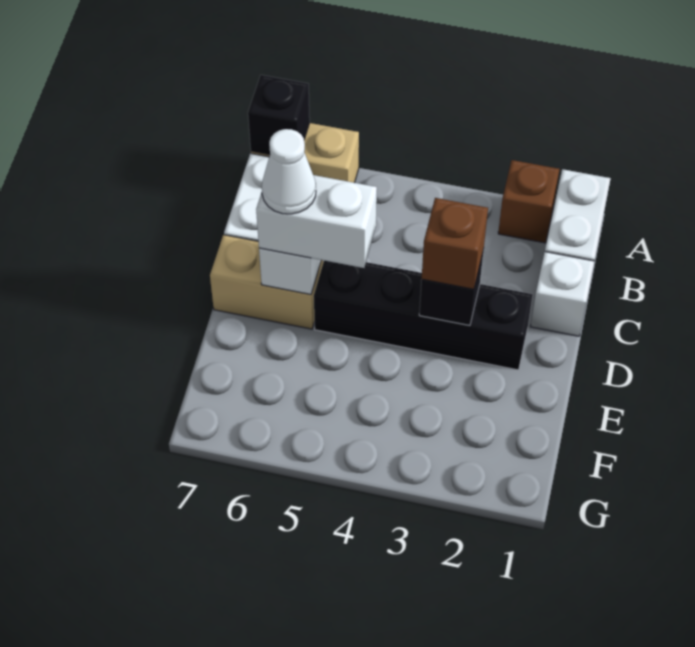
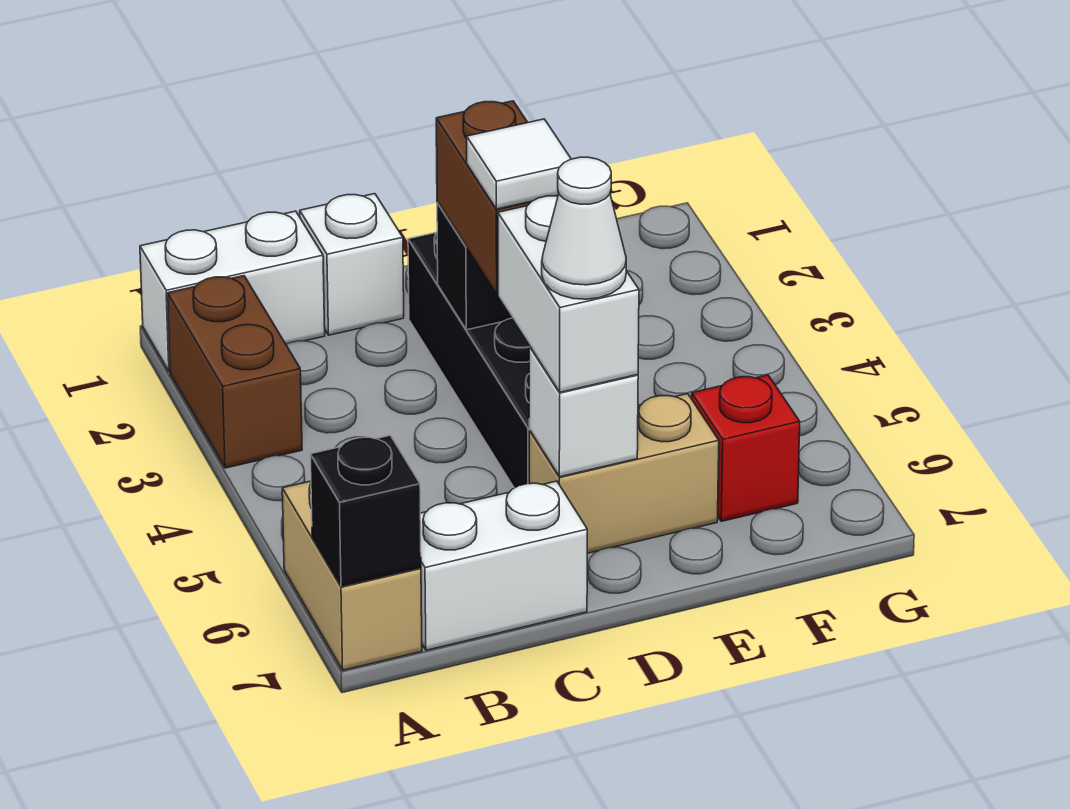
brown 1x1 brick [498,160,559,243] -> brown 1x2 brick [168,276,302,468]
brown 1x1 brick [422,198,488,289] -> brown 1x2 brick [436,101,532,294]
none -> white 1x1 tile [467,119,571,209]
tan 1x2 brick [210,235,323,329] -> tan 1x2 brick turned to [529,394,719,553]
none -> red 1x1 brick [692,375,800,521]

